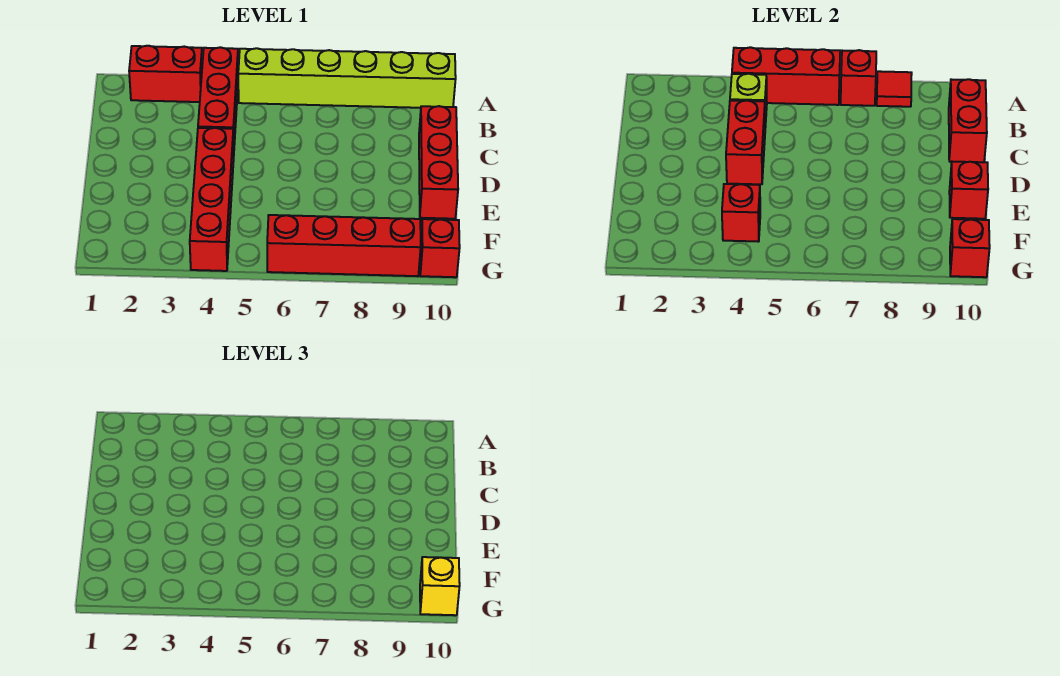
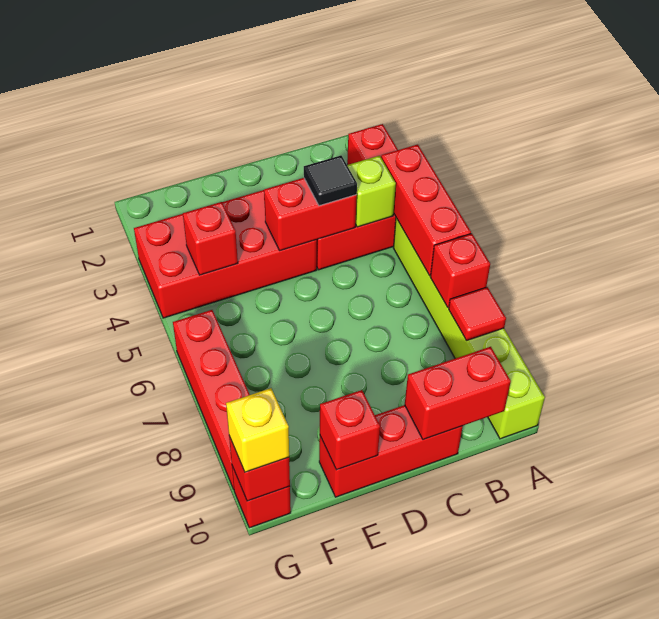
none -> black 1x1 tile [304,155,357,206]
red 1x4 brick [190,128,234,271] -> red 2x4 brick [134,190,317,318]

